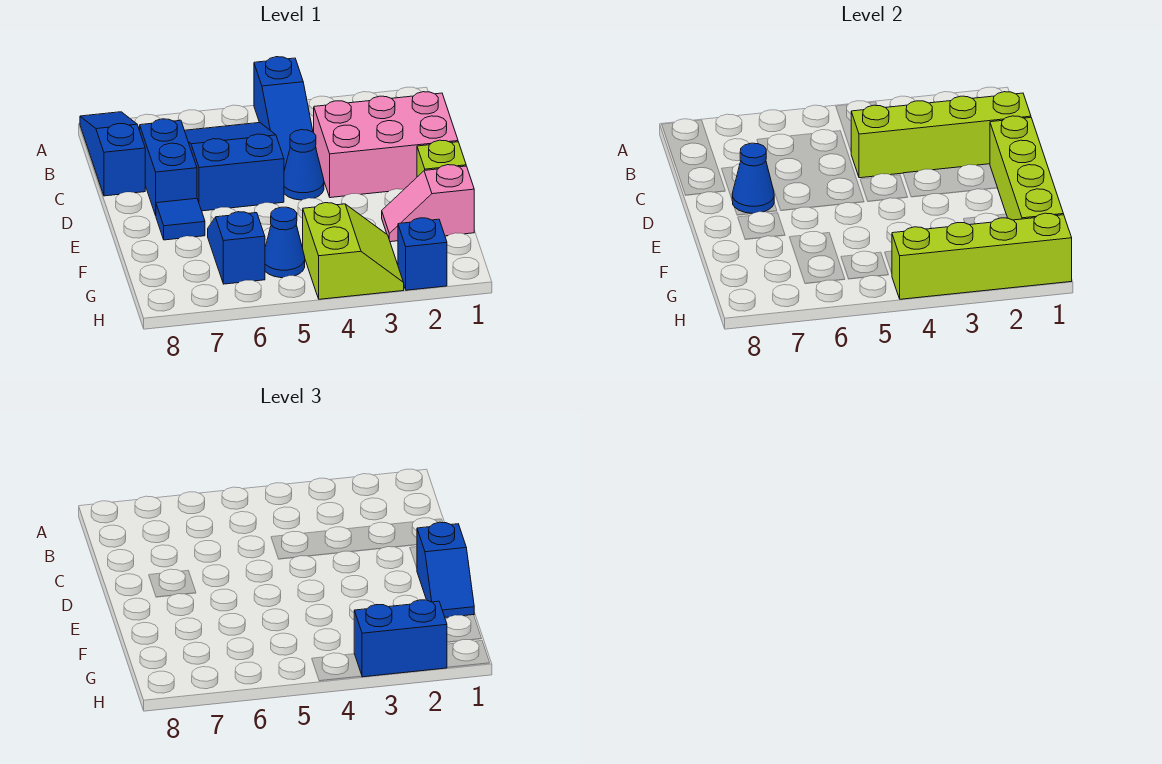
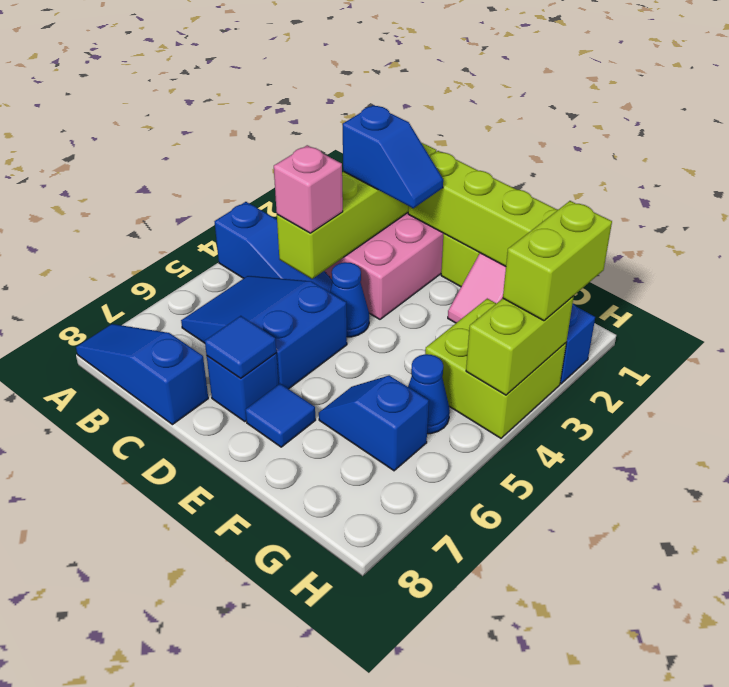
none -> pink 1x1 brick [274,145,343,233]
blue 1x2 brick [140,119,197,215] -> blue 1x1 brick [207,353,279,422]
blue 1x1 cone [732,143,774,213] -> blue 1x1 tile [205,316,276,378]
blue 1x2 slope [417,522,474,618] -> blue 1x2 slope moved to [343,105,443,208]
lime 2x2 slope [303,203,404,299] -> lime 2x2 brick [425,299,566,438]
lime 1x4 brick [892,213,1072,299] -> lime 1x2 brick [466,296,574,395]
blue 1x2 brick [354,600,447,677] -> lime 1x2 brick [503,201,612,321]

